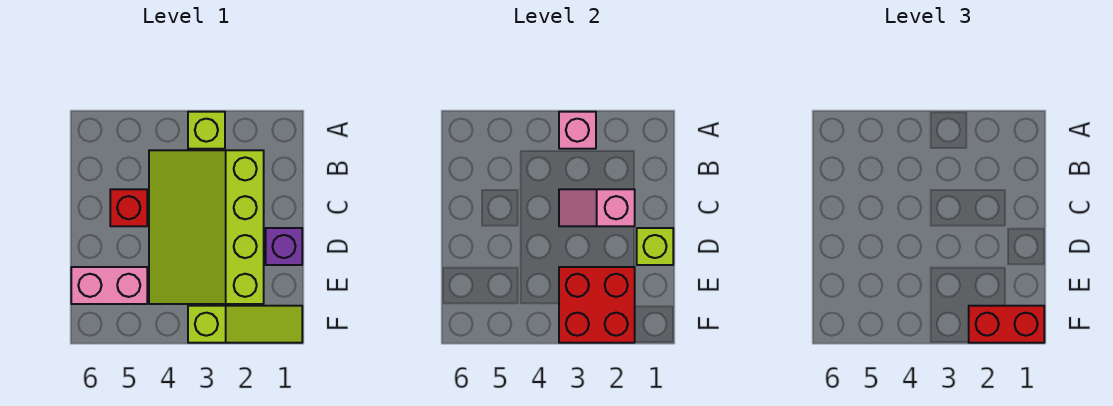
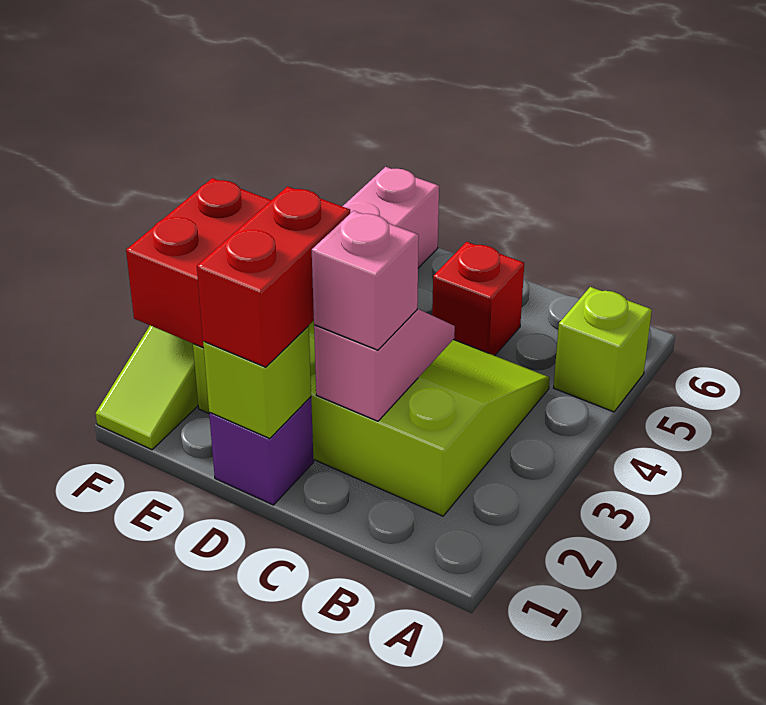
lime 1x1 brick [188,112,225,149] -> lime 1x1 brick moved to [553,287,652,412]
pink 1x1 brick [559,112,596,149] -> pink 1x1 brick moved to [312,211,419,350]
red 1x2 brick [969,306,1044,343] -> red 1x2 brick moved to [197,186,350,367]

